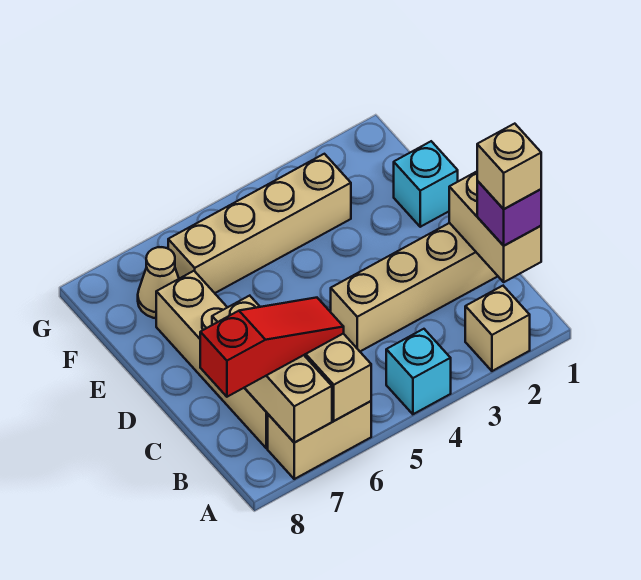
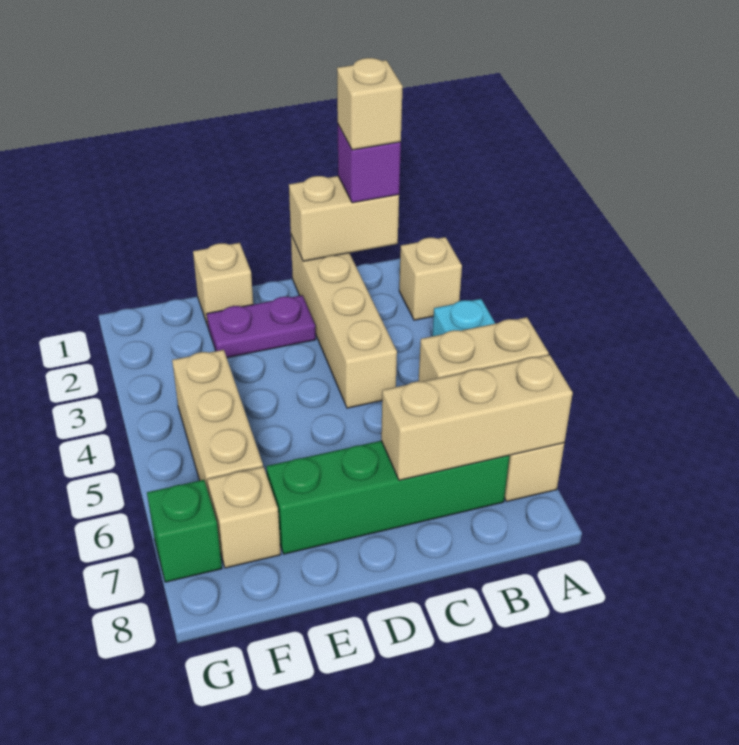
red 1x3 slope [200,298,344,397] -> none
tan 1x4 brick [156,271,268,448] -> green 1x4 brick [267,441,509,554]
none -> purple 1x2 plate [207,295,316,358]
cyan 1x1 brick [394,141,458,227] -> tan 1x1 brick [193,243,253,326]
tan 1x4 brick [168,154,351,293] -> tan 1x3 brick [172,350,263,494]
tan 1x1 cone [138,247,179,318] -> tan 1x1 brick [207,467,281,568]
none -> green 1x1 brick [147,480,222,582]

